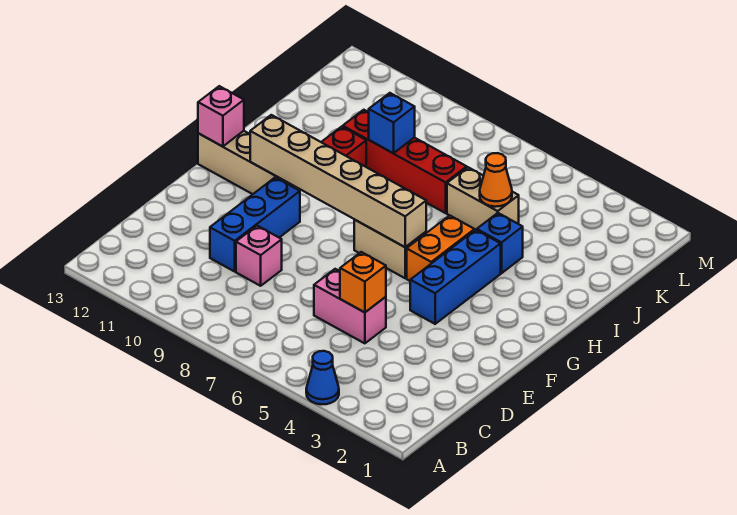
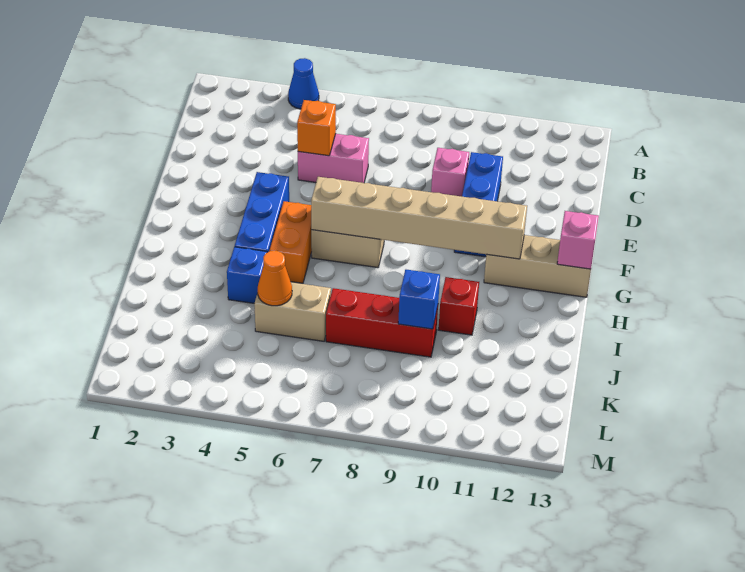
red 1x4 brick [343,110,467,213] -> red 1x3 brick [326,288,438,357]

